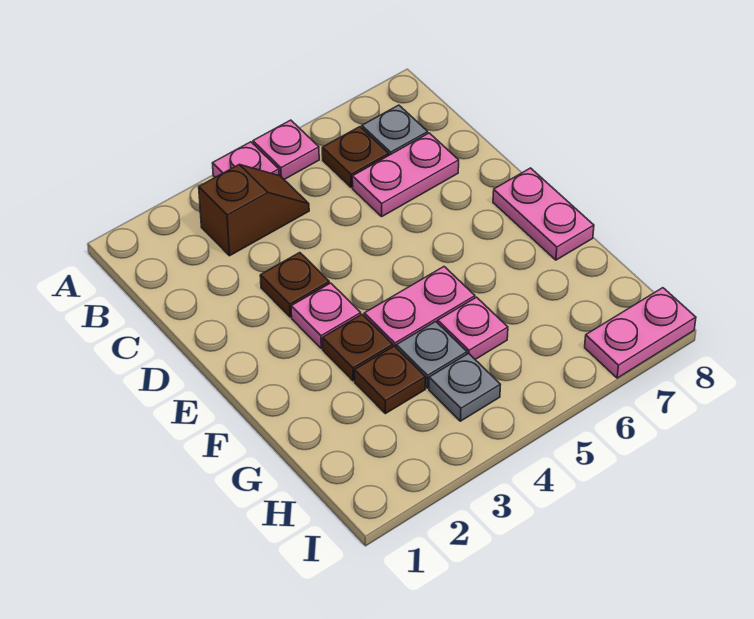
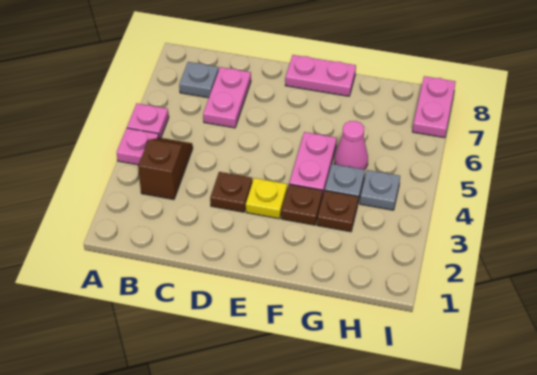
brown 1x1 plate [322,127,389,188] -> none
pink 1x1 plate [291,283,361,349] -> yellow 1x1 plate [246,178,287,219]
pink 1x1 plate [438,297,508,359] -> pink 1x1 cone [334,121,368,169]

